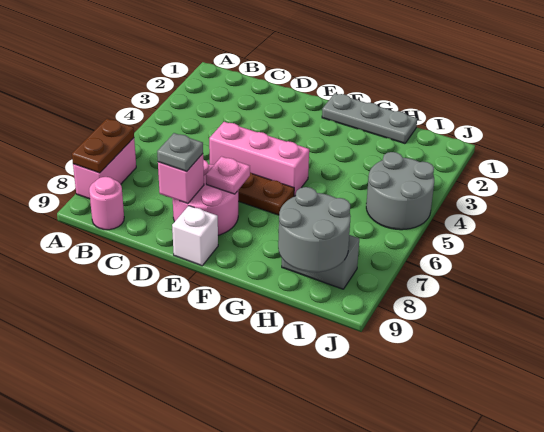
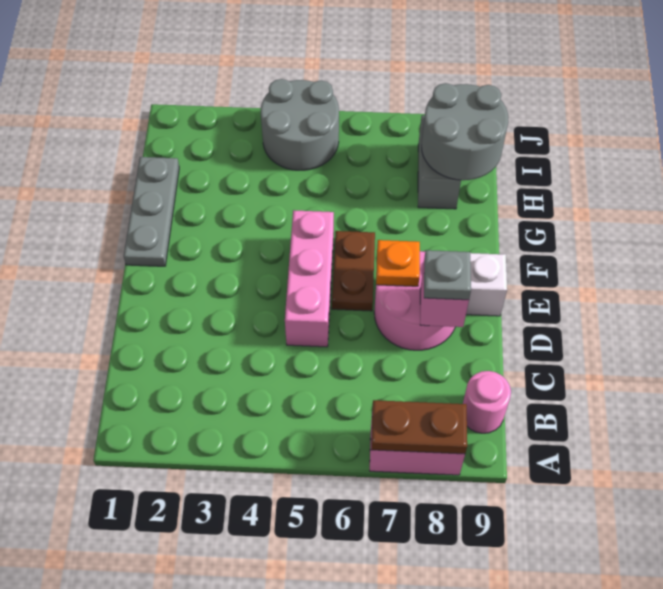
pink 1x1 plate [206,156,250,194] -> orange 1x1 plate [376,240,420,286]

